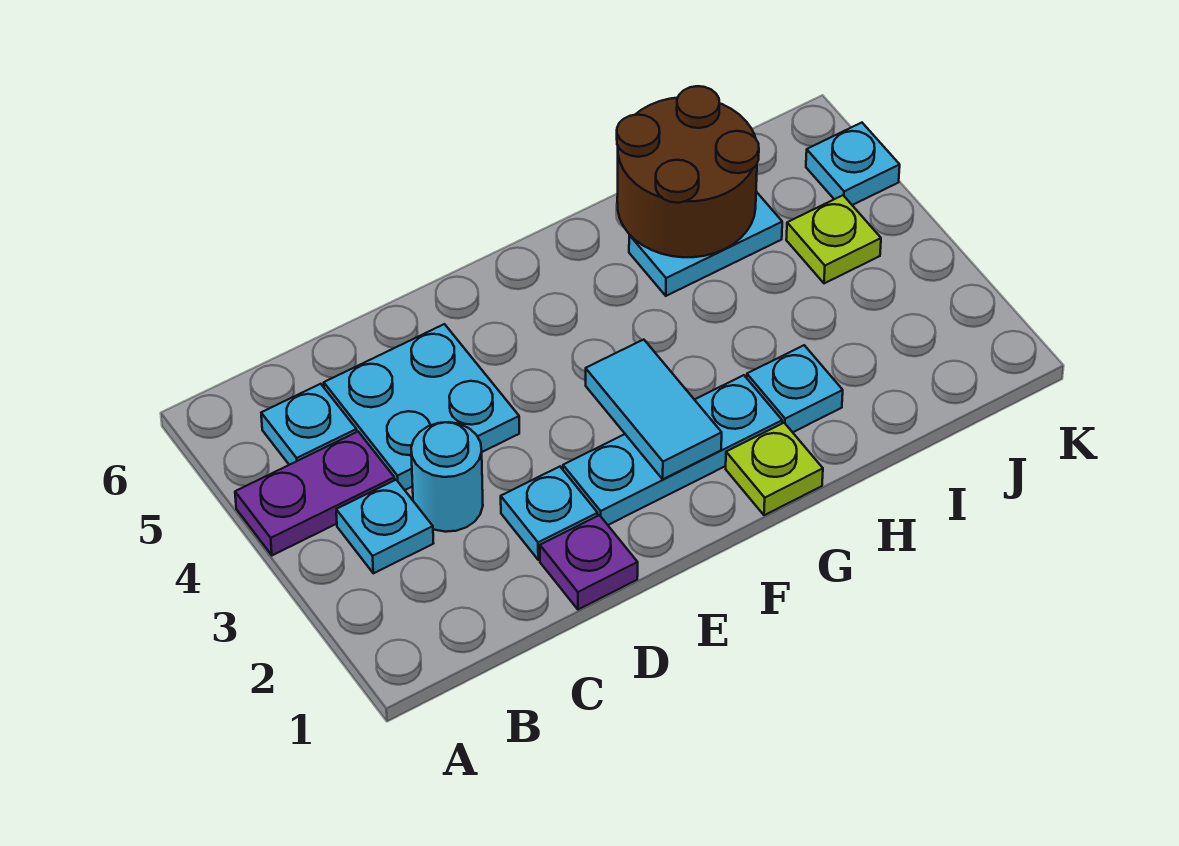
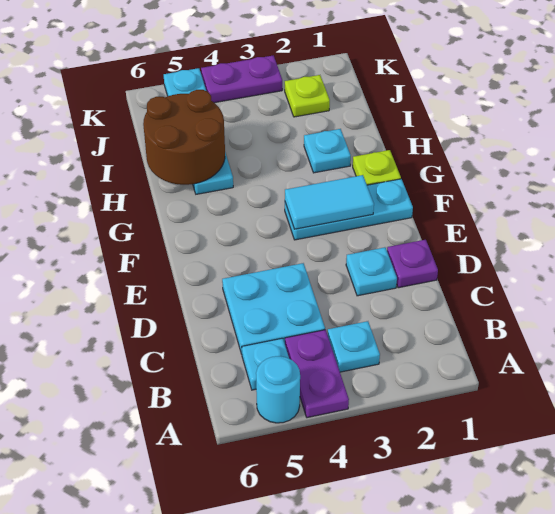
cyan 1x1 round brick [411,422,483,532] -> cyan 1x1 round brick moved to [256,356,300,423]
cyan 1x3 plate [563,375,782,525] -> cyan 1x3 plate turned to [285,179,413,240]
lime 1x1 plate [786,195,881,283] -> lime 1x1 plate moved to [285,75,330,117]
none -> purple 1x2 plate [201,55,282,103]

